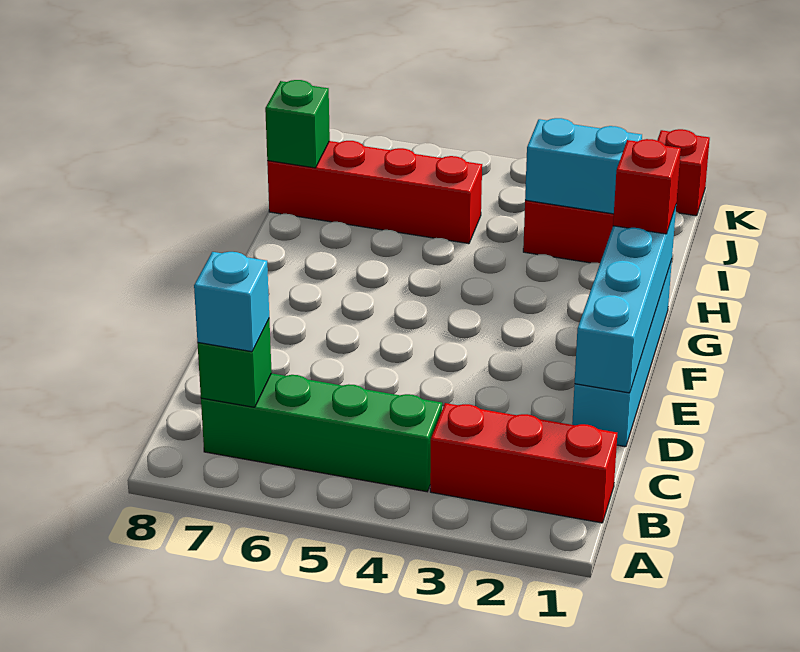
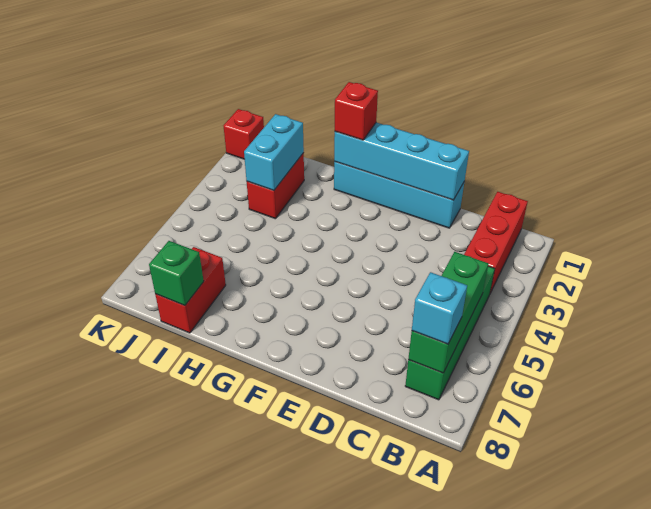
green 1x1 brick [198,319,272,407] -> green 1x3 brick [408,252,488,373]
red 1x4 brick [267,141,482,244] -> red 1x2 brick [155,247,226,333]

